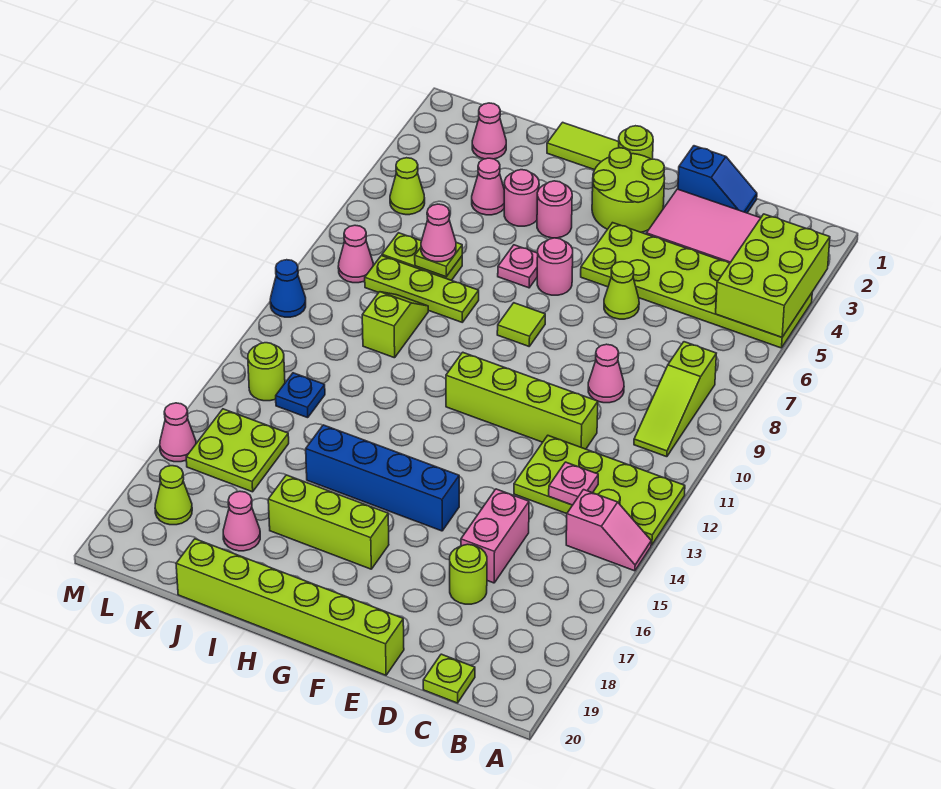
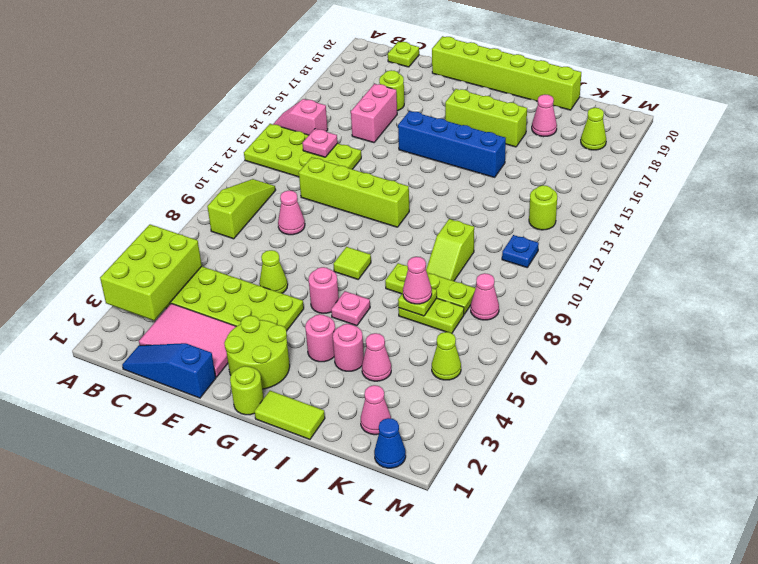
blue 1x2 slope [678,146,757,213] -> blue 1x3 slope [122,343,216,398]
blue 1x1 plate [276,373,325,418] -> blue 1x1 plate moved to [502,235,539,267]
lime 2x2 plate [186,409,289,492] -> none
blue 1x1 cone [270,260,306,317] -> blue 1x1 cone moved to [374,418,406,468]
pink 1x1 cone [160,403,196,462] -> none

